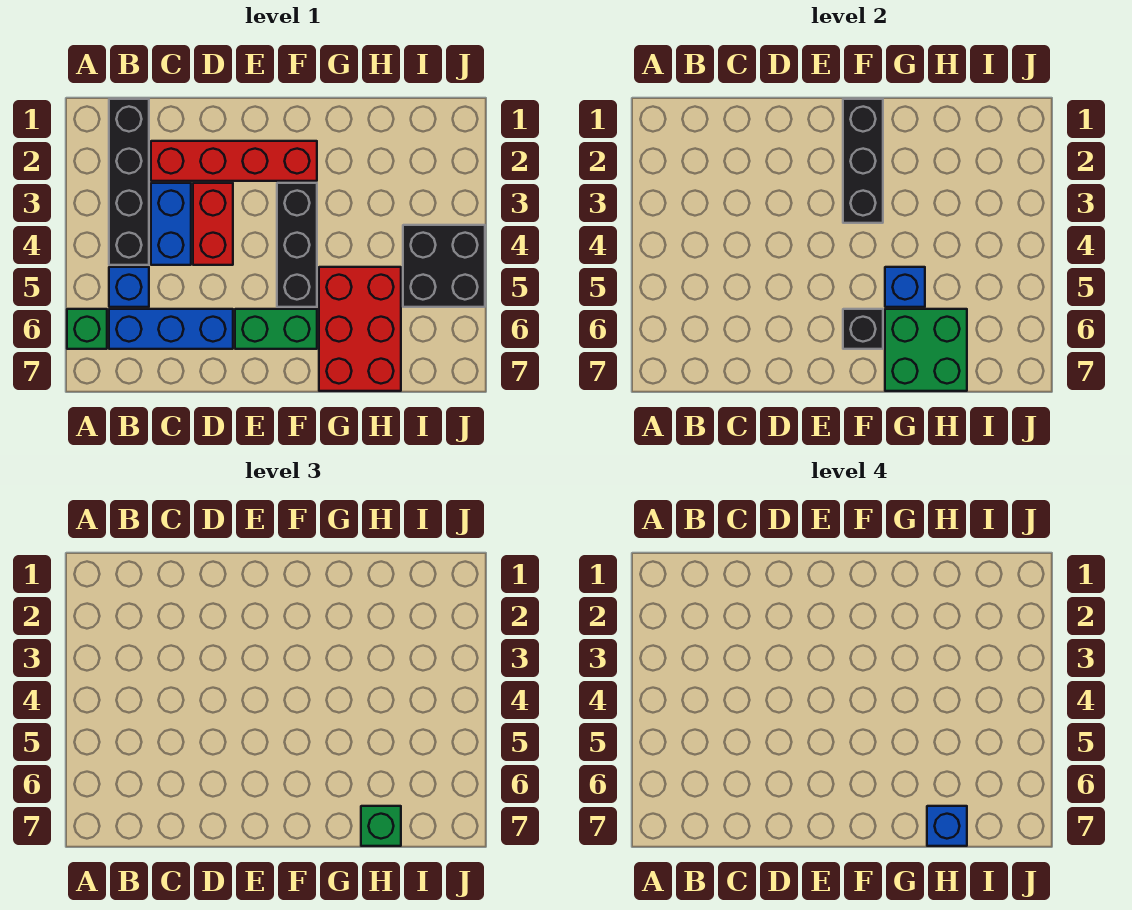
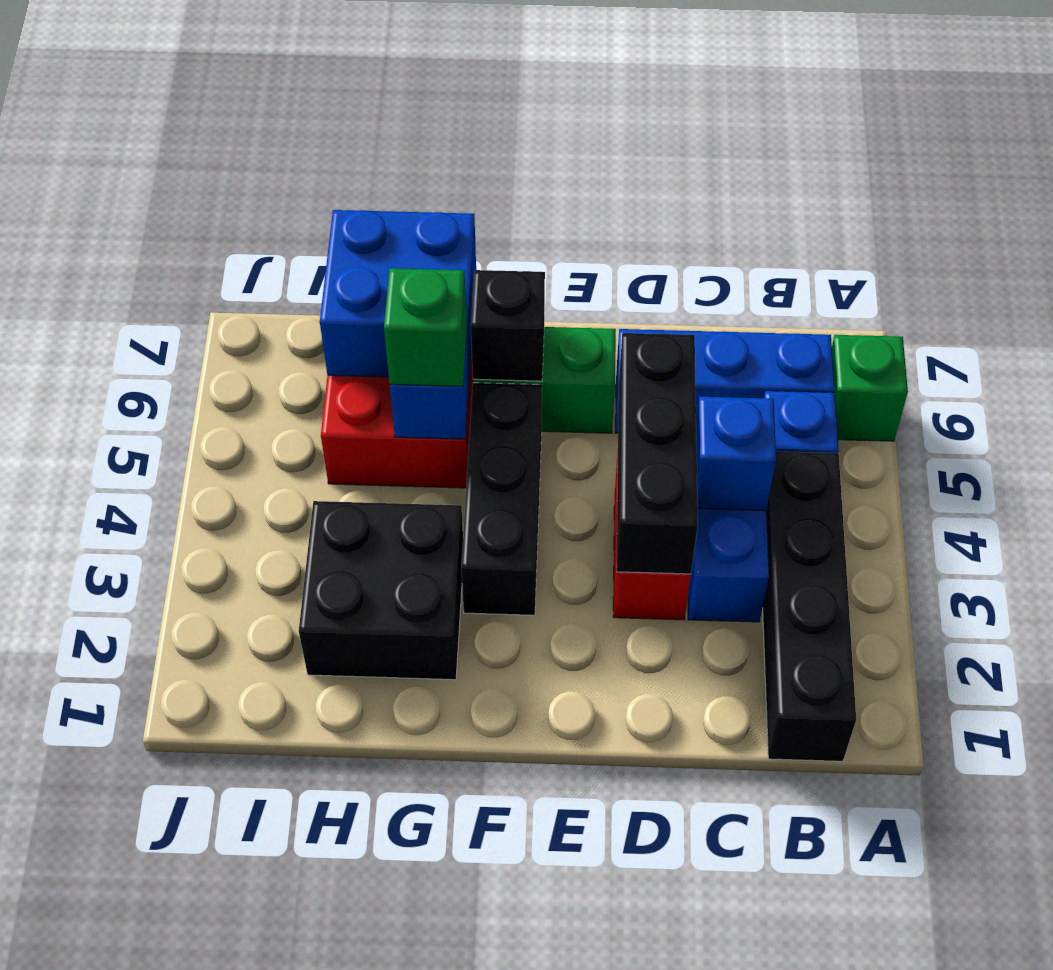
red 1x4 brick [151,141,317,181] -> none
black 1x3 brick [843,99,883,223] -> black 1x3 brick moved to [617,333,698,574]
green 2x2 brick [885,309,967,391] -> blue 2x2 brick [320,210,476,377]
green 1x1 brick [361,806,401,846] -> green 1x1 brick moved to [384,268,467,386]
blue 1x1 brick [927,806,967,846] -> blue 1x1 brick moved to [696,397,776,511]
black 2x2 brick [403,225,485,307] -> black 2x2 brick moved to [299,501,463,680]

